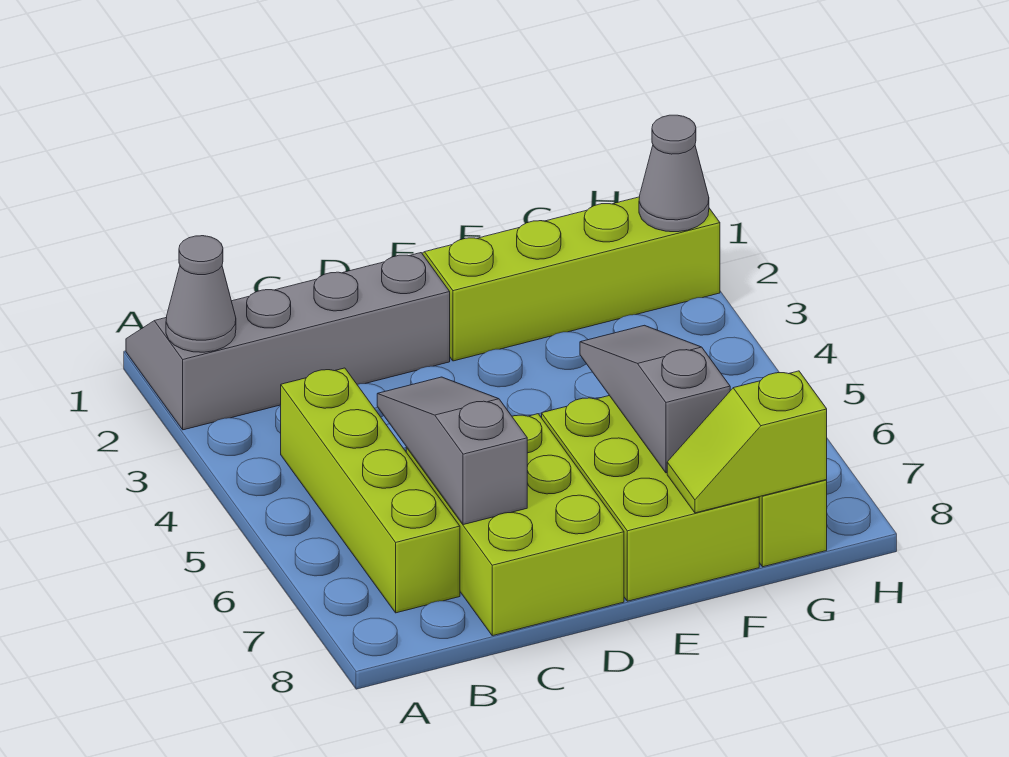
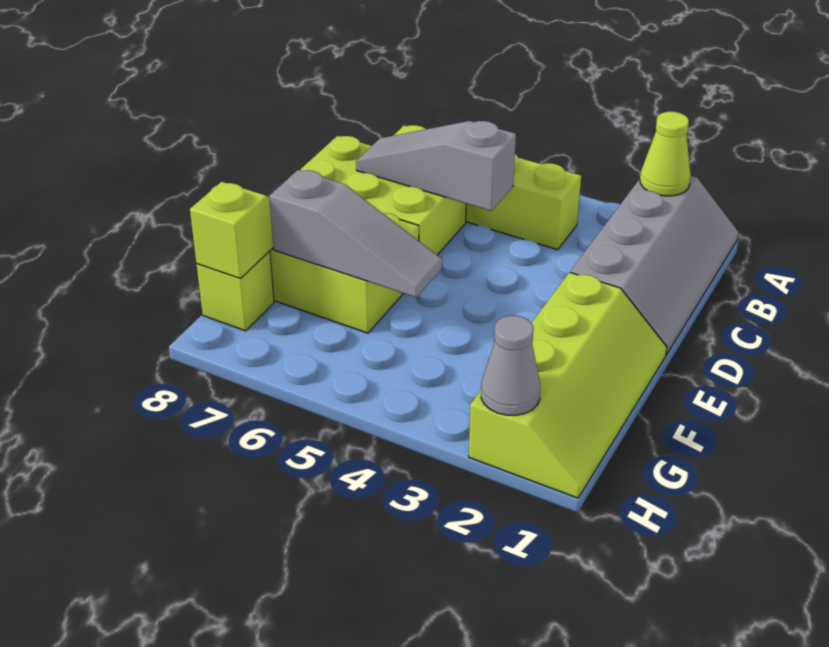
grey 1x1 cone [166,236,236,352] -> lime 1x1 cone [640,112,691,196]
grey 1x3 slope [377,377,527,525] -> grey 1x3 slope turned to [356,121,516,211]

